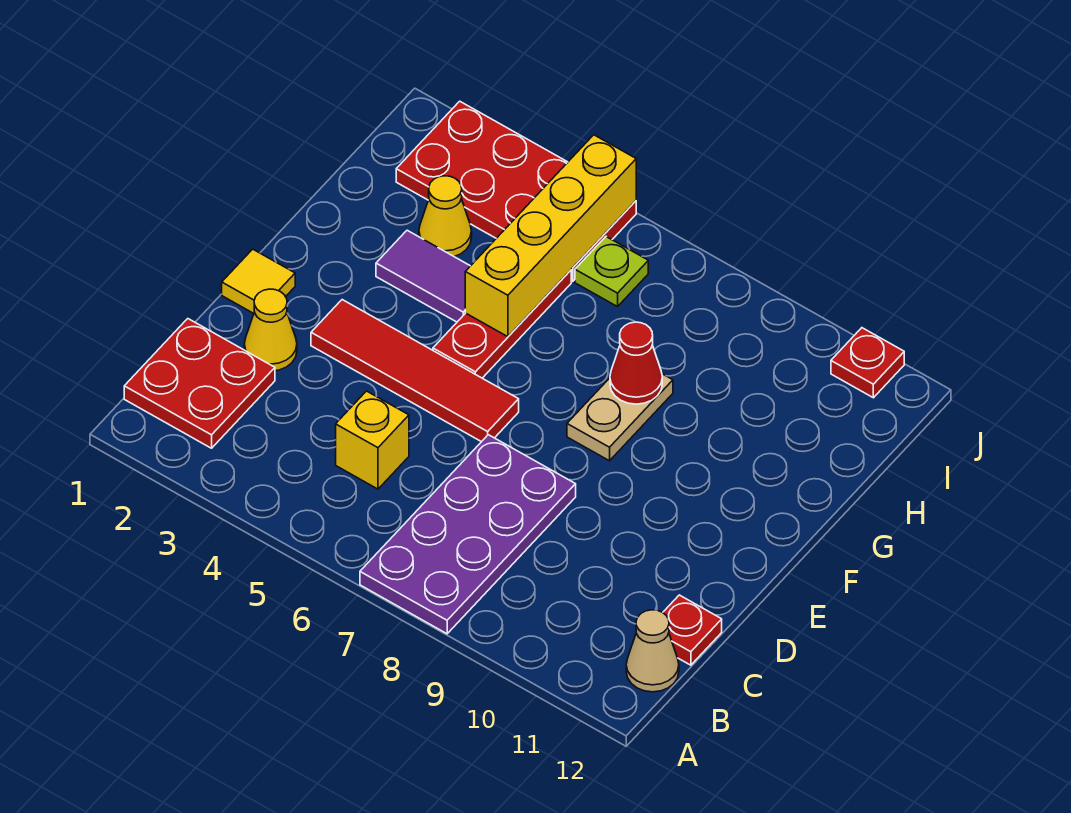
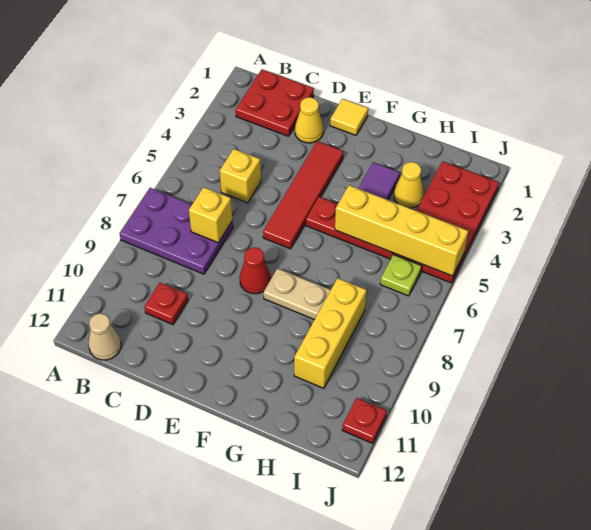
purple 2x4 plate [360,435,576,634] -> purple 2x3 plate [120,188,233,274]
none -> yellow 1x1 brick [189,187,232,243]
red 1x1 plate [663,595,722,665] -> red 1x1 plate moved to [145,283,188,325]
red 1x1 cone [610,322,662,404] -> red 1x1 cone moved to [240,247,271,294]
none -> yellow 1x3 brick [294,278,367,388]

